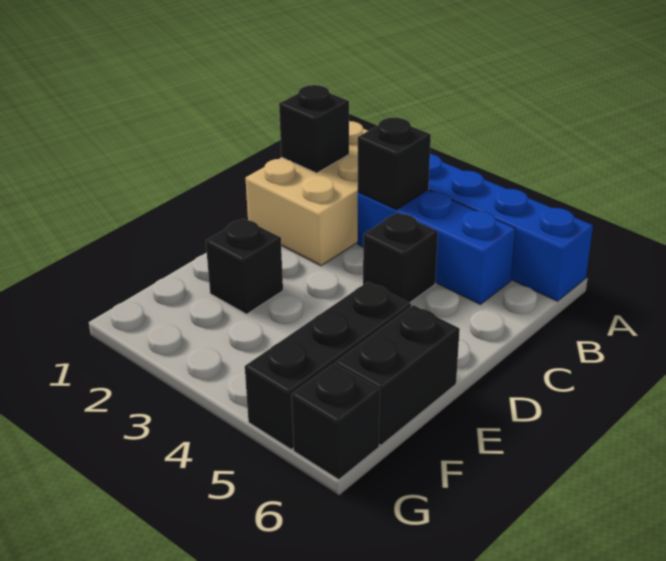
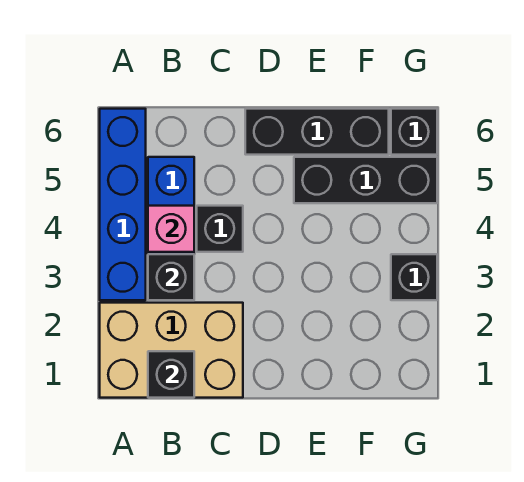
none -> pink 1x1 brick [148,206,194,252]
black 1x1 brick [206,219,283,314] -> black 1x1 brick moved to [391,254,437,300]
black 1x2 brick [335,305,460,445] -> black 1x3 brick [245,109,389,155]

